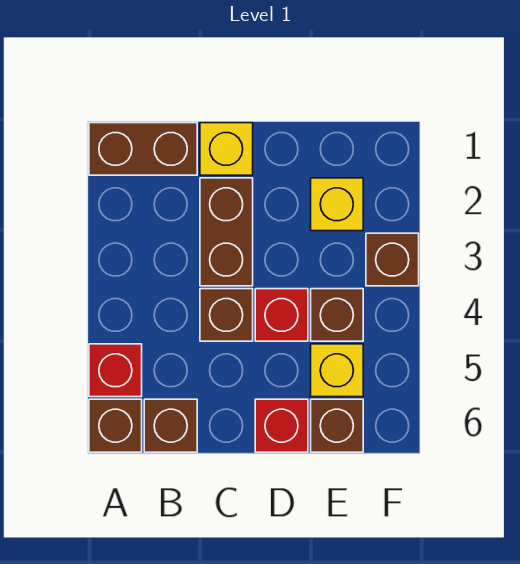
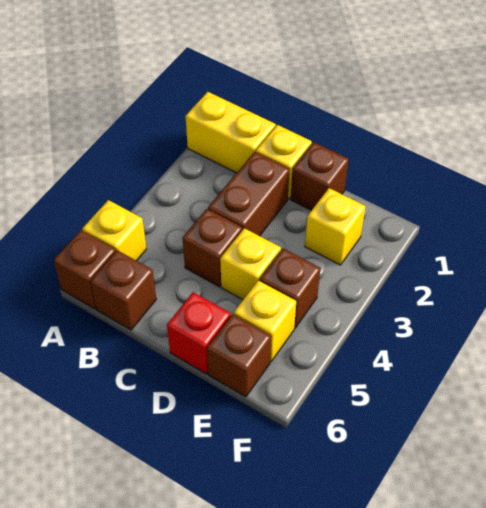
brown 1x2 brick [89,123,197,175] -> yellow 1x2 brick [186,92,276,173]
red 1x1 brick [89,344,142,397] -> yellow 1x1 brick [82,200,147,261]
red 1x1 brick [255,289,308,341] -> yellow 1x1 brick [220,228,281,300]
brown 1x1 brick [366,233,419,286] -> brown 1x1 brick moved to [290,142,349,211]

